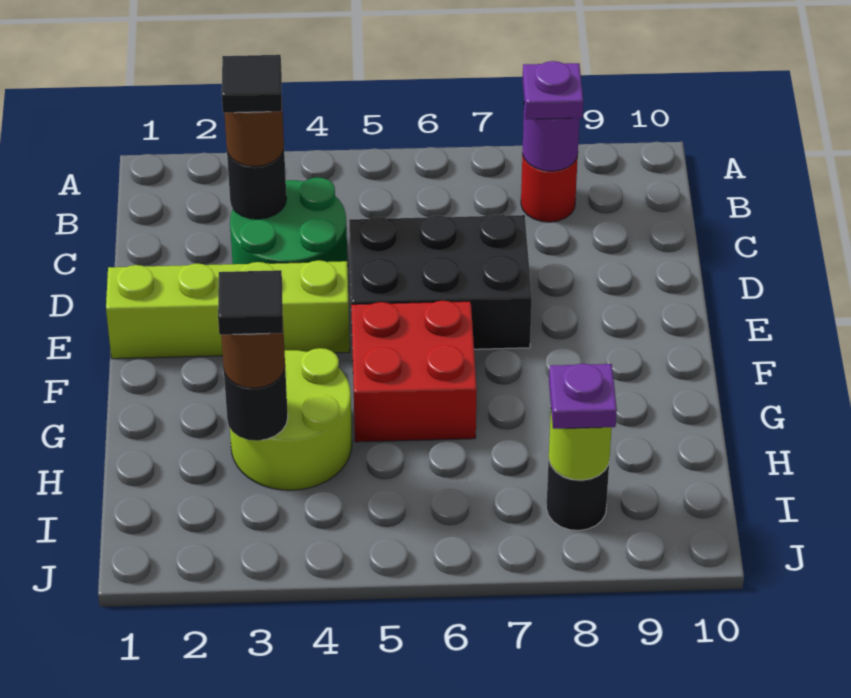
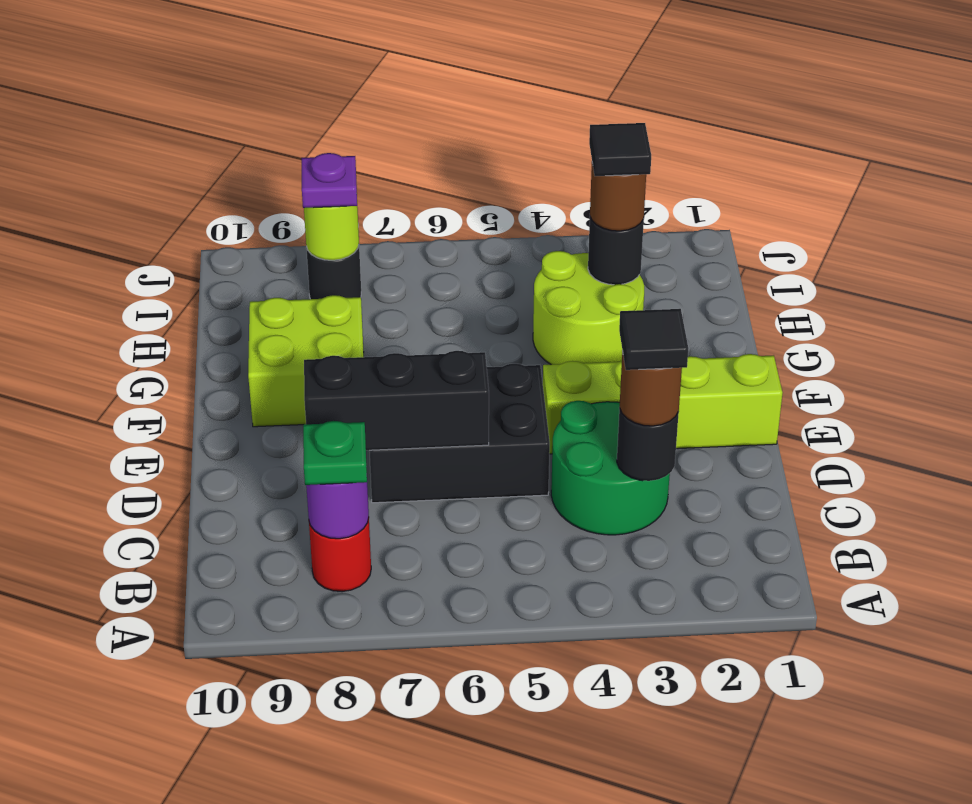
purple 1x1 plate [523,61,583,119] -> green 1x1 plate [303,421,367,485]
none -> black 1x3 brick [304,351,489,451]
red 2x2 brick [351,301,477,442] -> none
none -> lime 2x2 brick [248,295,364,427]

